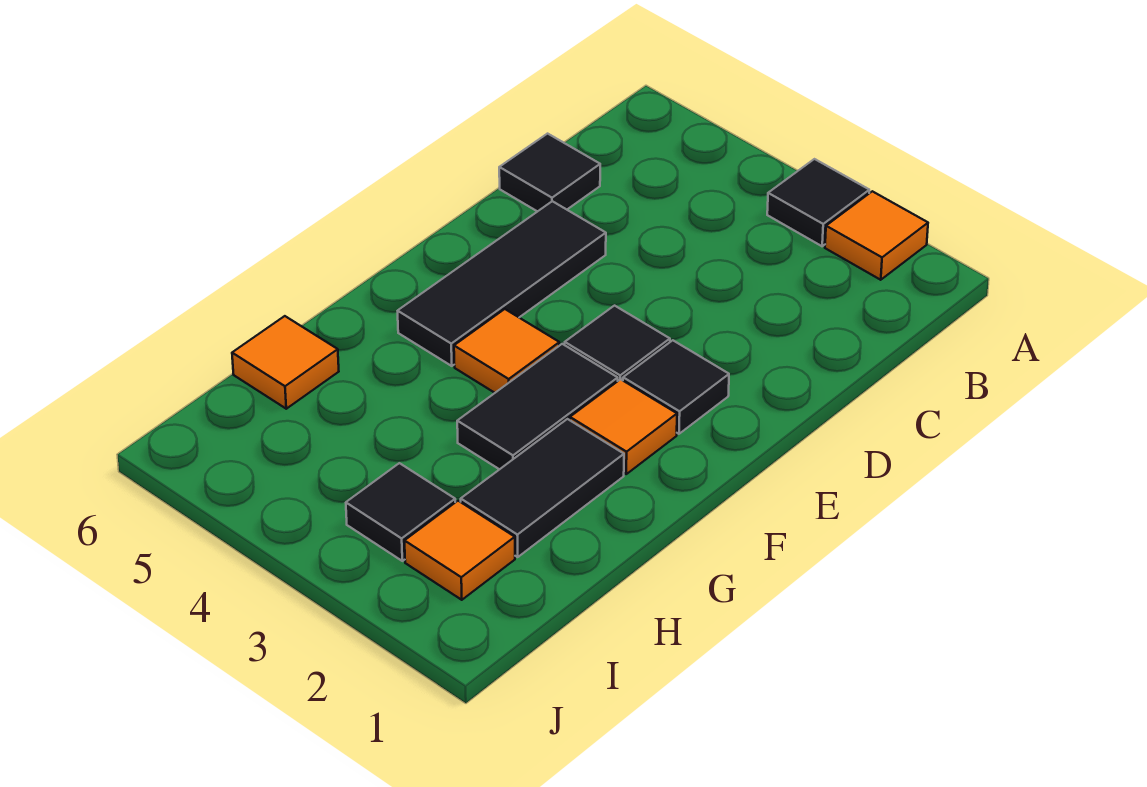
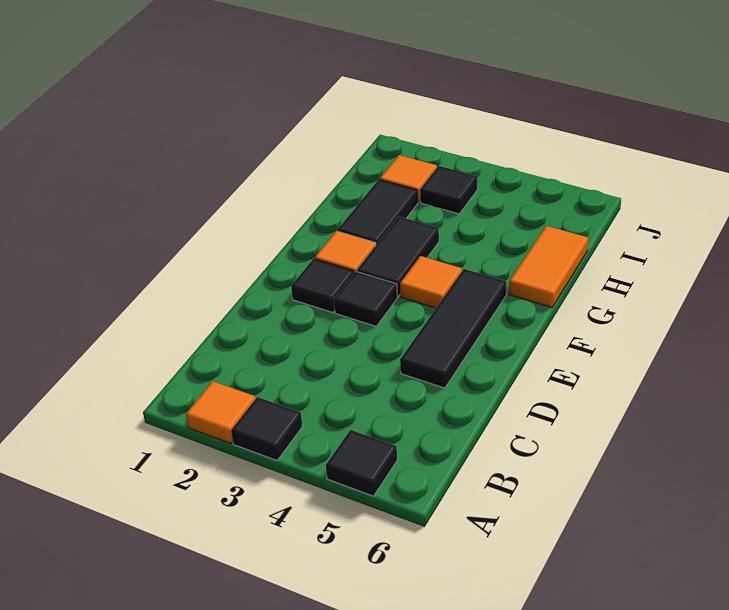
black 1x1 tile [499,134,600,212] -> black 1x1 tile moved to [326,430,397,496]
orange 1x1 tile [232,316,339,409] -> orange 1x2 tile [509,226,588,307]

